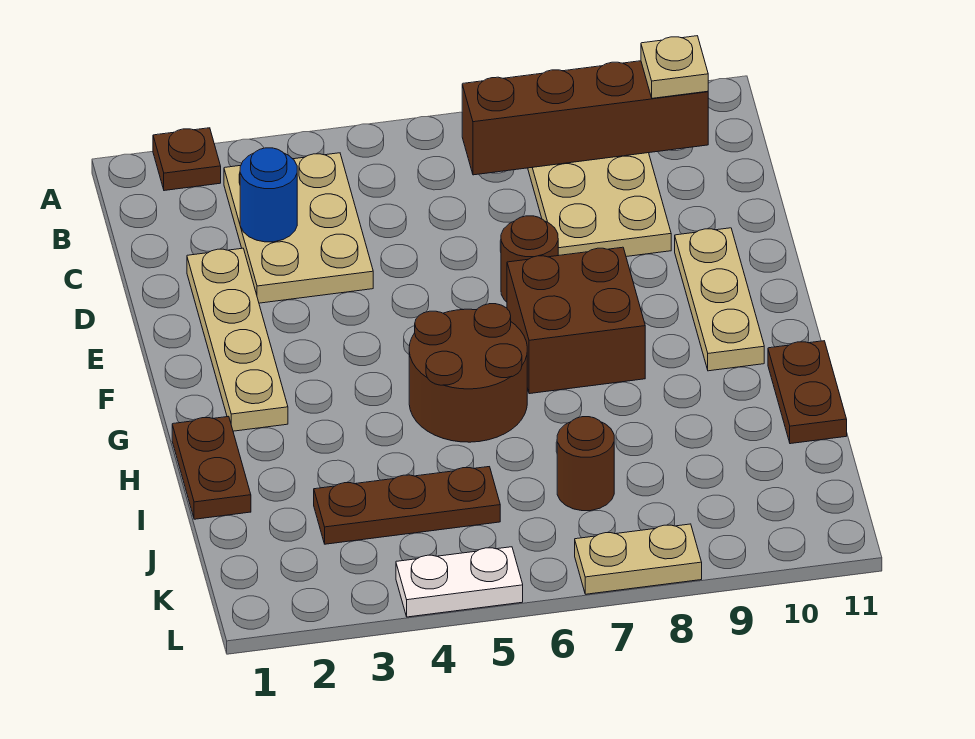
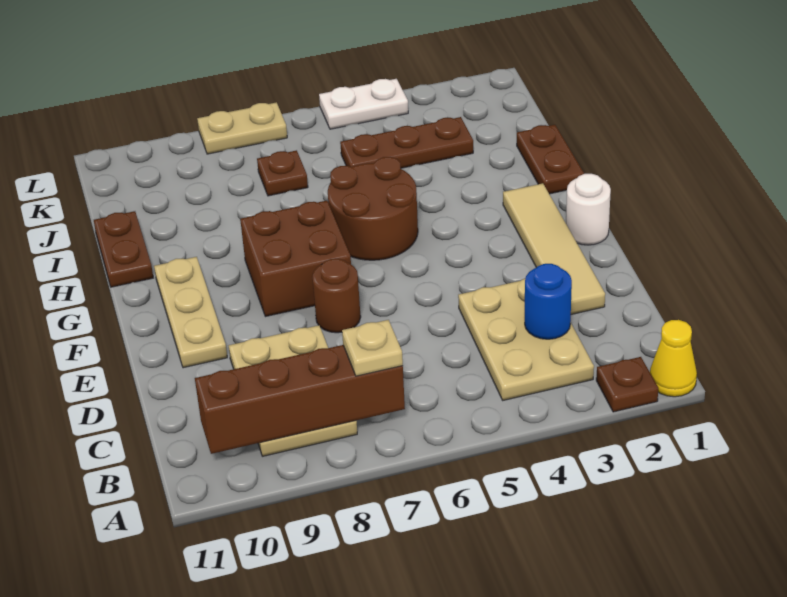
none -> yellow 1x1 cone [650,320,697,397]
tan 1x1 plate [641,36,708,98] -> tan 1x1 plate moved to [342,320,403,376]
tan 1x4 plate [187,248,288,431] -> tan 1x4 tile [503,183,605,315]
none -> white 1x1 round brick [566,174,611,245]
brown 1x1 round brick [557,417,614,511] -> brown 1x1 plate [257,150,308,196]

